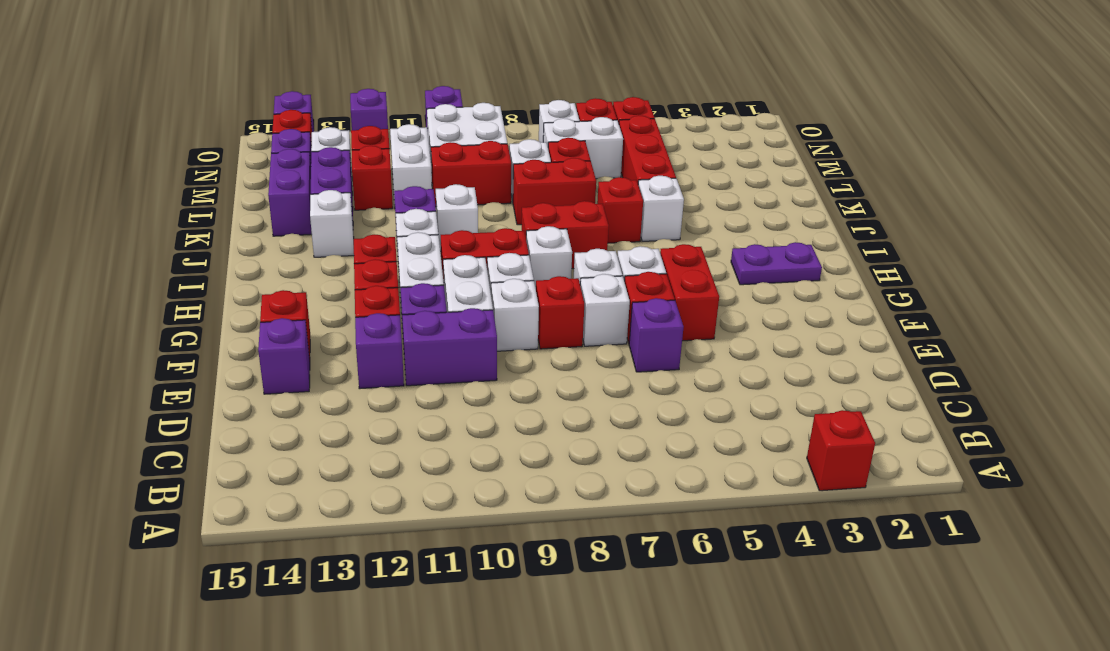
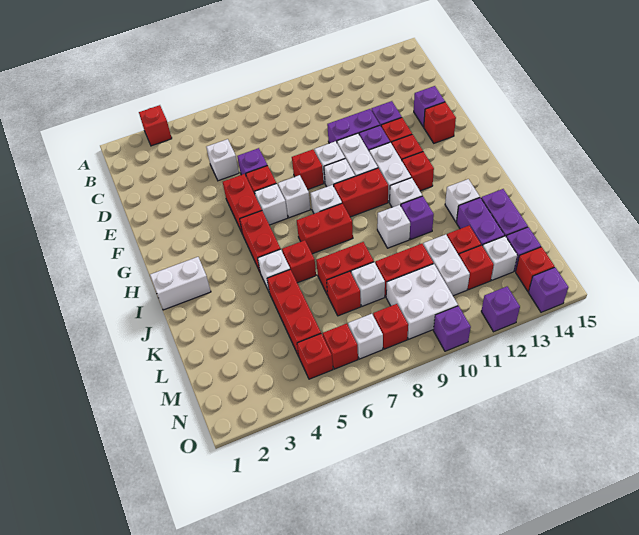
white 1x1 brick [580,274,630,346] -> white 1x1 brick moved to [206,139,239,181]
purple 1x2 plate [731,242,822,285] -> none
none -> red 1x2 brick [240,211,280,272]
white 1x2 brick [543,117,623,179] -> white 1x2 brick moved to [150,257,211,310]
none -> red 1x1 brick [373,304,408,349]

